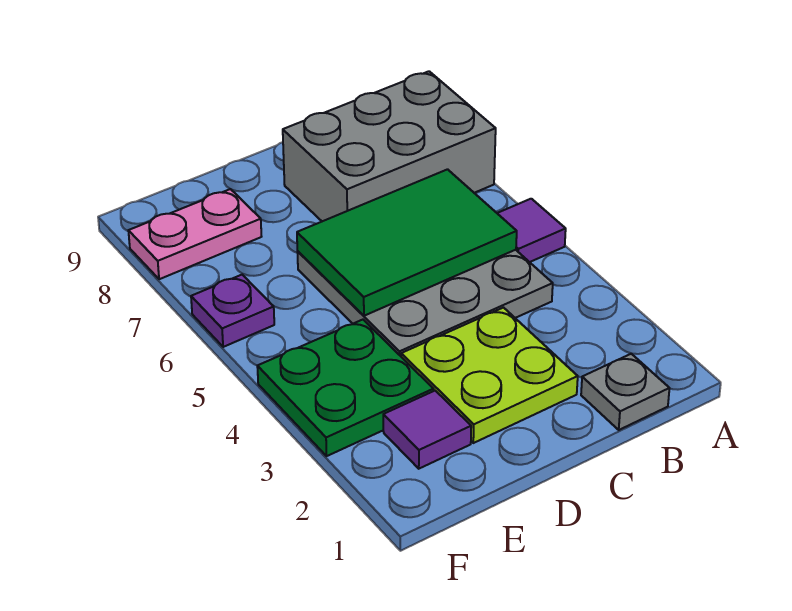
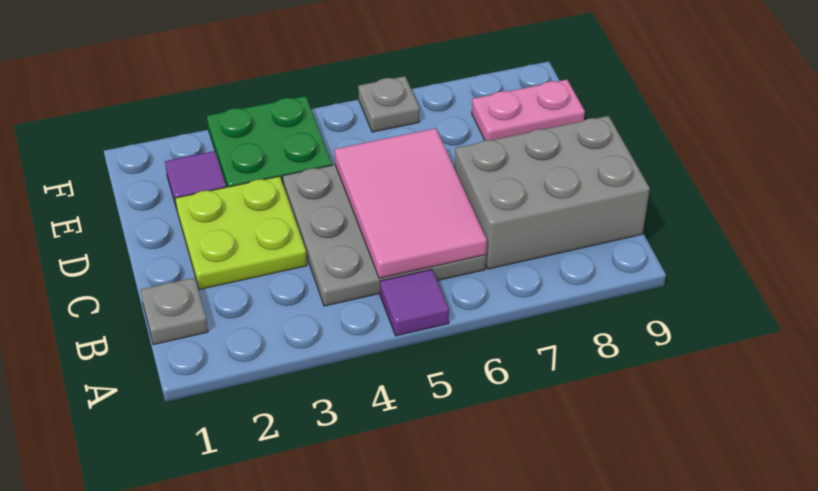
grey 2x3 brick [283,71,496,221] -> grey 2x3 brick turned to [455,116,650,269]
green 2x3 tile [297,169,517,316] -> pink 2x3 tile [334,128,487,278]
pink 1x2 plate [128,189,262,279] -> pink 1x2 plate turned to [472,80,585,140]
purple 1x1 plate [191,275,274,347] -> grey 1x1 plate [358,76,420,132]

